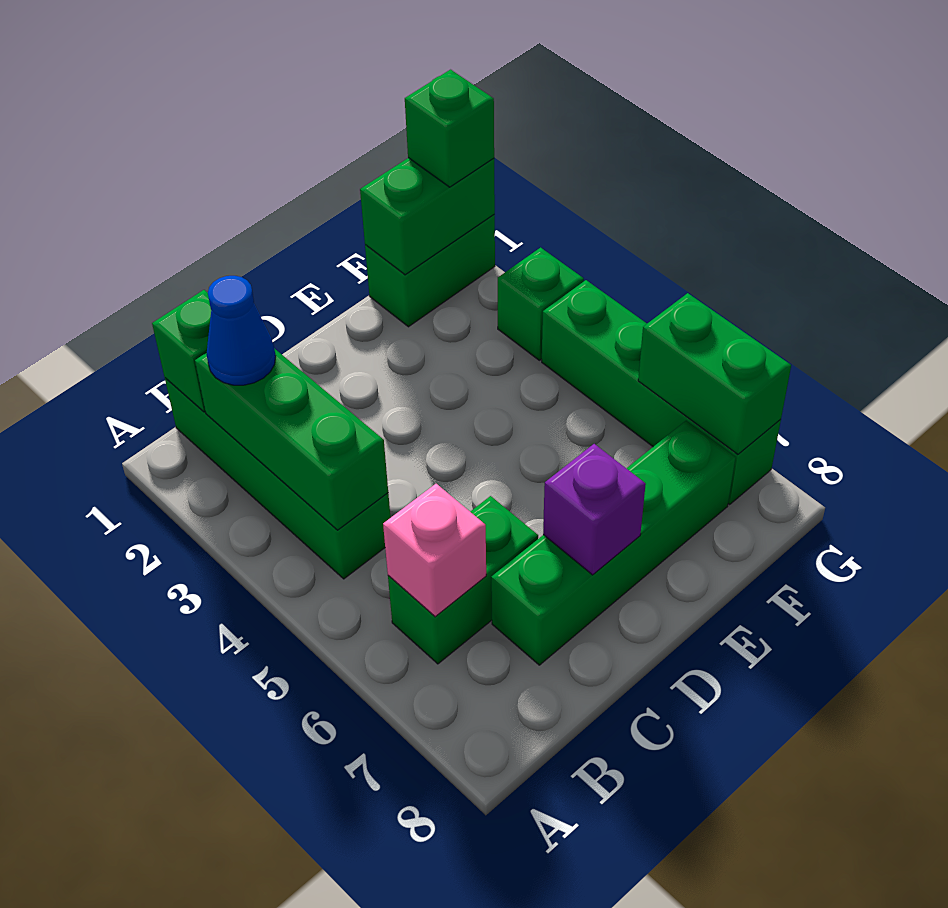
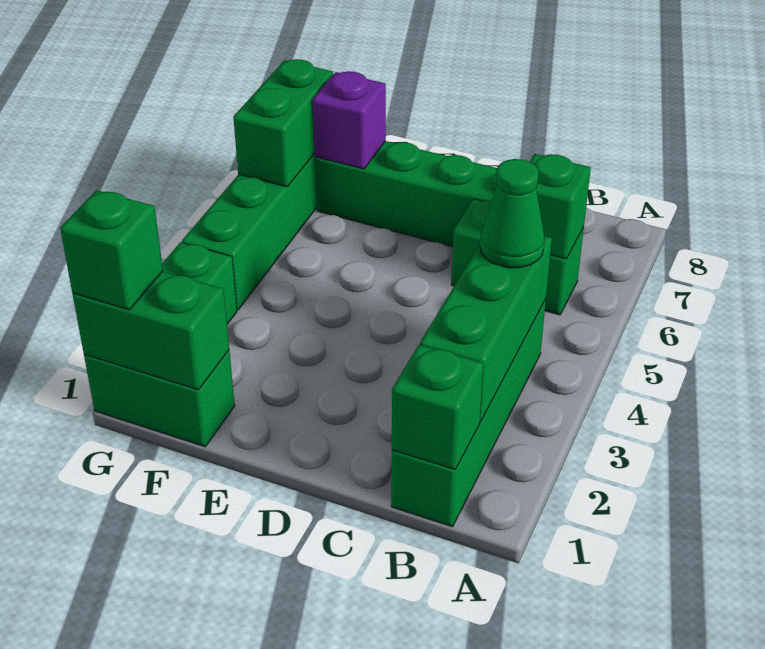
blue 1x1 cone [206,276,276,385] -> none
none -> green 1x1 cone [480,159,545,268]
pink 1x1 brick [383,484,486,617] -> green 1x1 brick [530,154,591,259]
purple 1x1 brick [543,444,646,575] -> purple 1x1 brick moved to [313,71,386,169]

